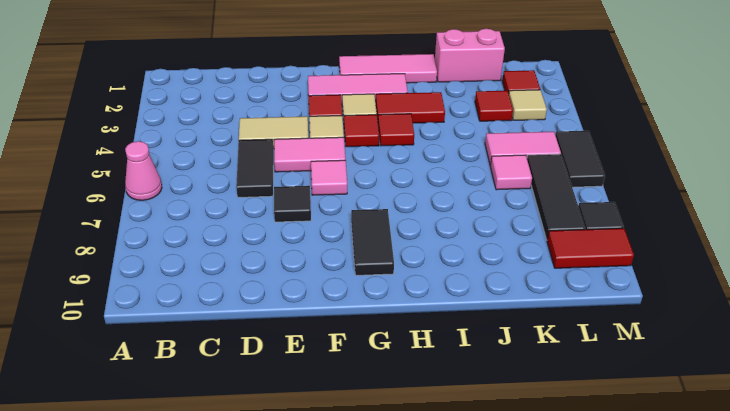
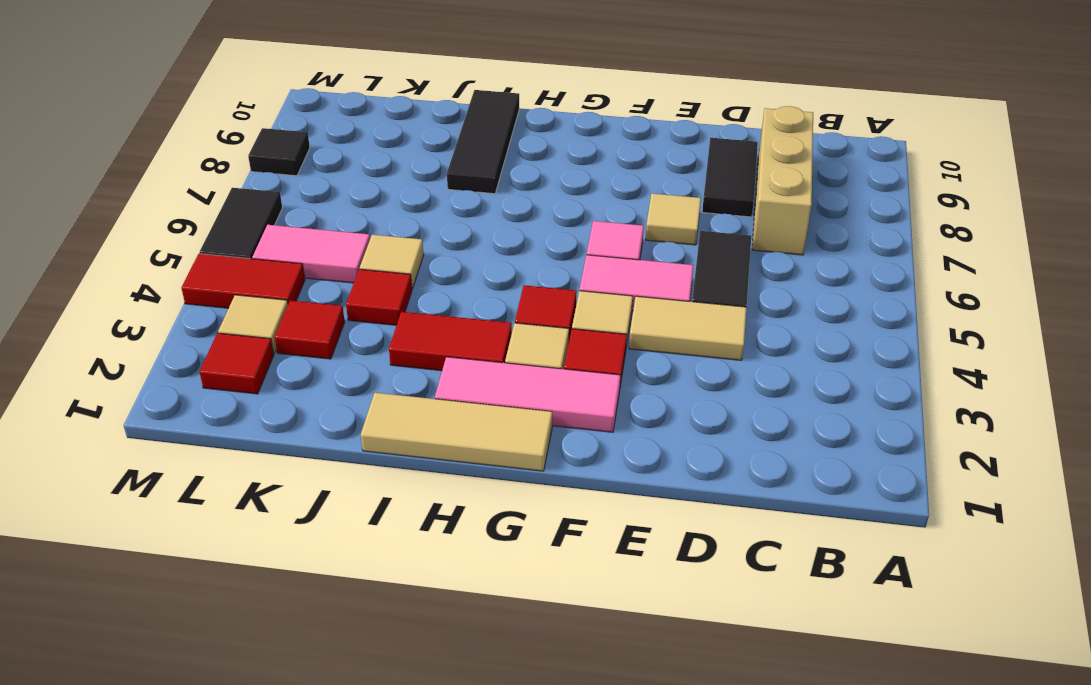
pink 1x1 cone [125,141,162,200] -> none
none -> tan 1x3 brick [752,106,813,255]
black 1x1 tile [274,186,311,222] -> tan 1x1 tile [646,193,701,245]
pink 1x3 tile [339,54,437,83] -> tan 1x3 tile [361,393,552,471]
black 1x2 tile [351,209,394,275] -> black 1x2 tile moved to [702,138,758,217]
red 1x1 tile [378,114,414,146] -> red 1x1 tile moved to [346,269,412,325]
pink 1x2 brick [435,29,505,82] -> none
none -> tan 1x1 tile [360,235,424,289]
pink 1x1 tile [490,155,532,190] -> none
black 1x3 tile [527,154,585,240] -> black 1x3 tile moved to [447,90,519,194]
red 1x2 tile [547,228,634,268] -> red 1x2 tile moved to [181,254,305,308]

